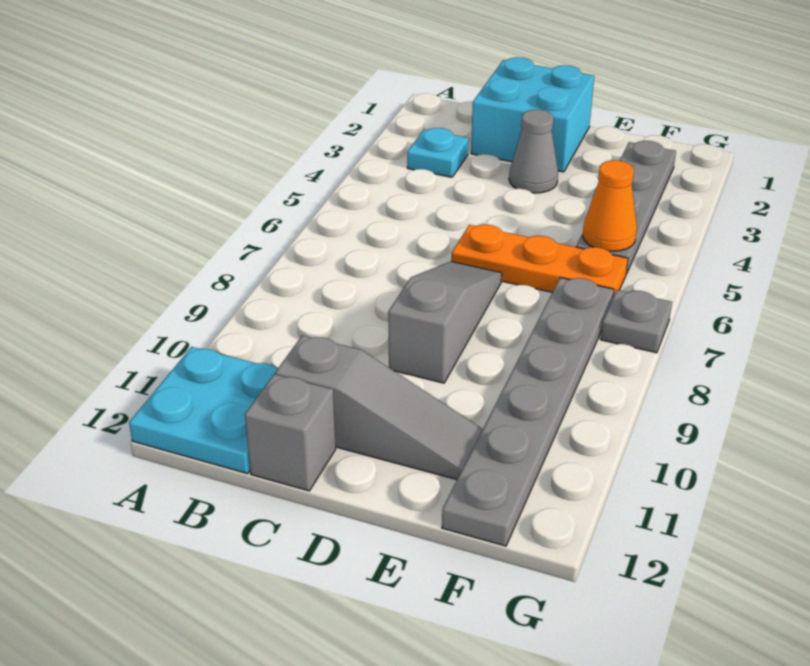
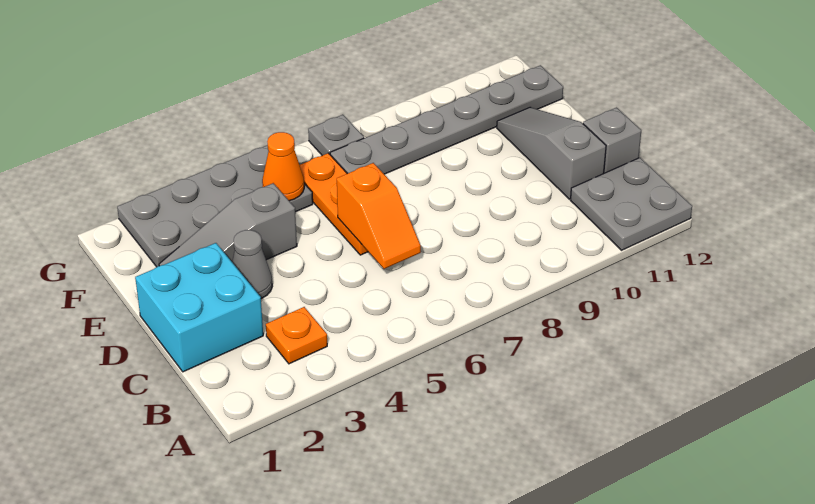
cyan 2x2 plate [129,347,277,474] -> grey 2x2 plate [570,158,692,250]
cyan 1x1 plate [407,128,469,177] -> orange 1x1 plate [266,307,327,364]
none -> orange 1x2 slope [337,163,421,269]
grey 1x3 slope [388,262,502,383] -> grey 1x3 slope moved to [159,183,297,266]
grey 1x4 plate [576,141,676,274] -> grey 2x4 plate [117,145,313,267]

